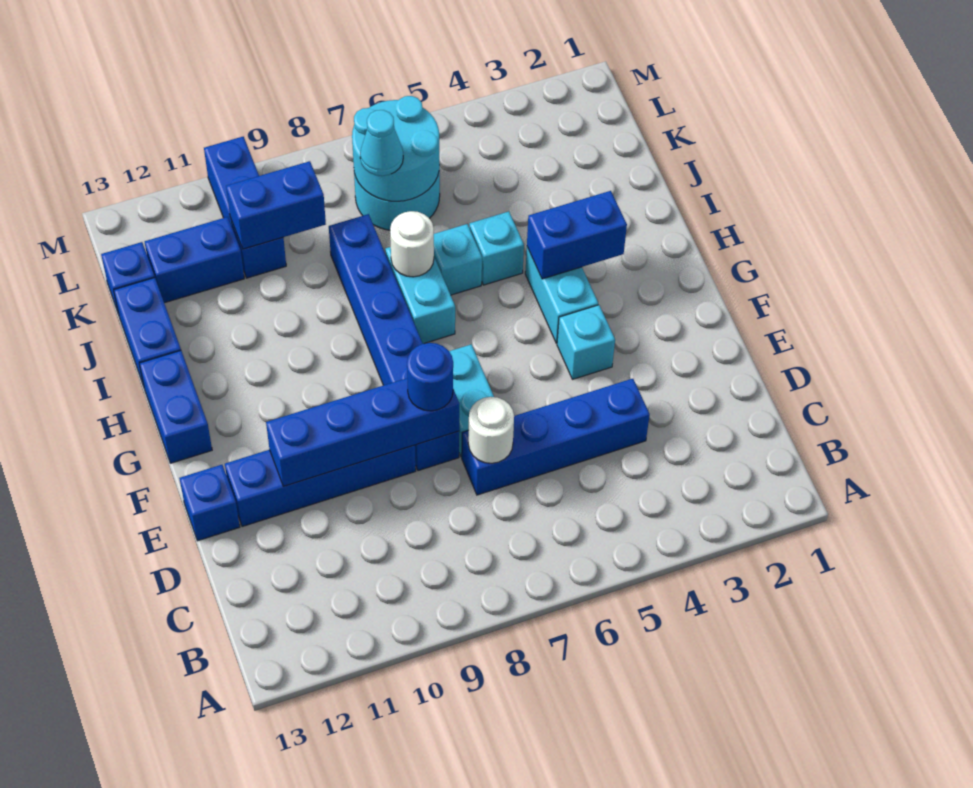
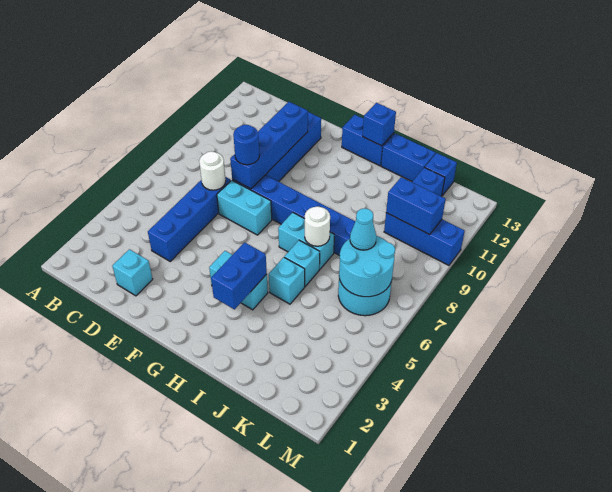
blue 1x1 brick [179,465,240,541] -> blue 1x1 brick moved to [363,103,396,146]
cyan 1x1 brick [557,305,615,379] -> cyan 1x1 brick moved to [112,249,153,296]
blue 1x2 brick [226,161,326,249] -> blue 1x2 brick turned to [386,177,446,235]

